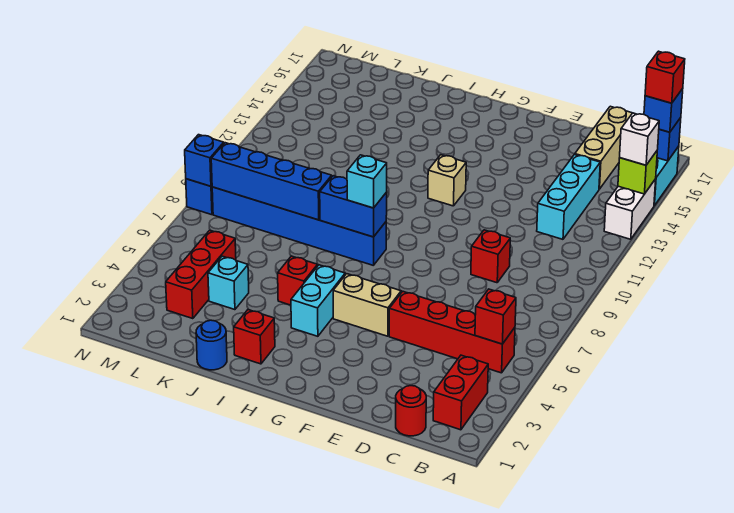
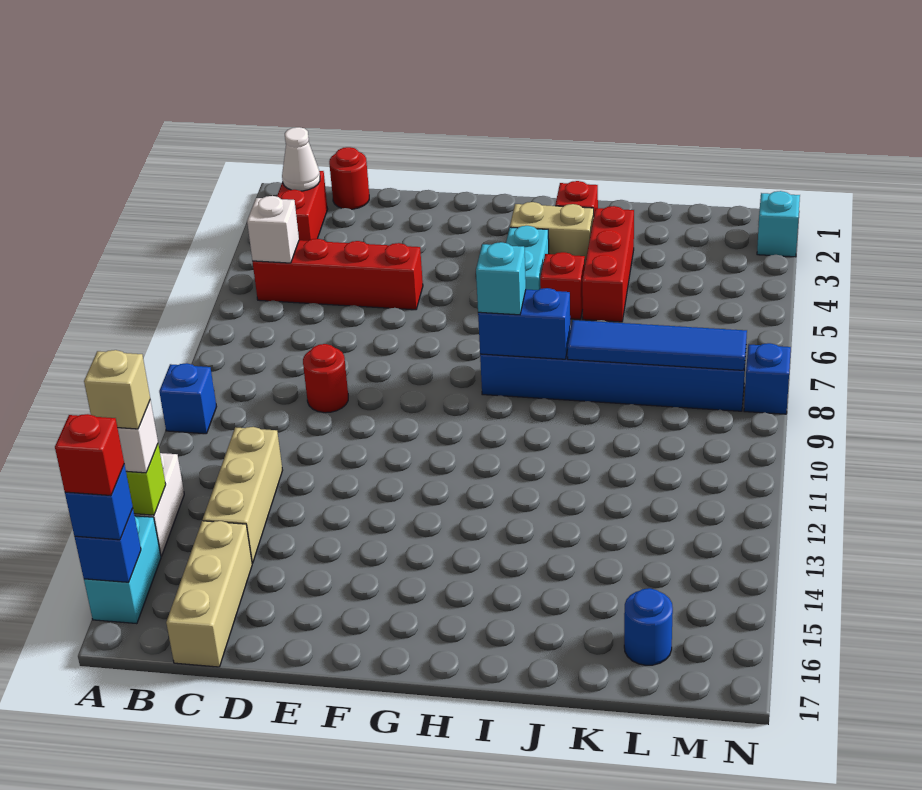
none -> white 1x1 cone [282,127,320,191]
red 1x1 brick [475,289,516,344] -> white 1x1 brick [247,196,299,263]
cyan 1x3 brick [537,155,600,239] -> tan 1x3 brick [203,427,283,563]
red 1x1 brick [471,230,510,283] -> red 1x1 round brick [303,344,348,413]
tan 1x2 brick [333,274,401,336] -> tan 1x2 brick moved to [510,202,594,263]
tan 1x1 brick [428,155,466,206] -> tan 1x1 brick moved to [84,350,150,429]
blue 1x1 round brick [196,320,227,370] -> blue 1x1 round brick moved to [624,588,673,665]
blue 1x4 brick [211,143,332,220] -> blue 1x4 tile [568,320,747,370]
cyan 1x1 brick [208,256,249,310] -> cyan 1x1 brick moved to [757,191,800,257]
red 1x3 brick [166,230,236,319] -> red 1x3 brick moved to [582,206,634,322]
blue 1x1 brick [185,135,224,186] -> blue 1x1 brick moved to [159,363,217,434]

